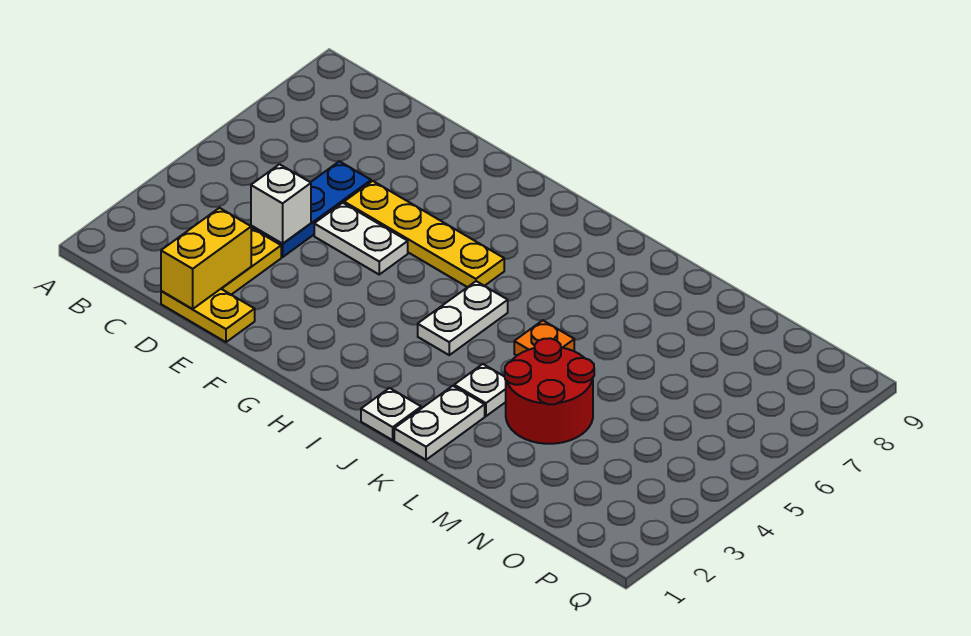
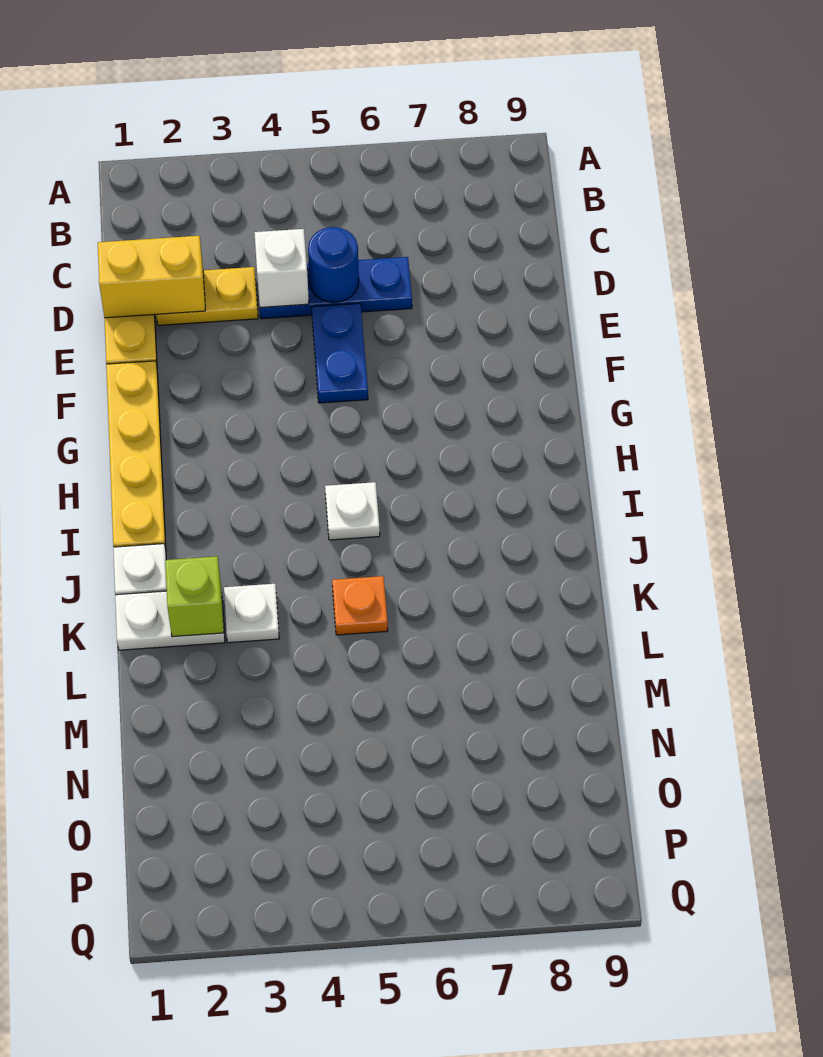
none -> blue 1x1 round brick [308,227,359,302]
white 1x2 plate [314,203,408,274] -> blue 1x2 plate [312,303,368,403]
yellow 1x4 plate [344,181,504,287] -> yellow 1x4 plate moved to [106,361,166,549]
white 1x2 plate [418,281,508,355] -> white 1x1 plate [325,482,380,540]
none -> lime 1x1 brick [165,556,224,637]
red 2x2 round brick [505,338,594,444] -> none

